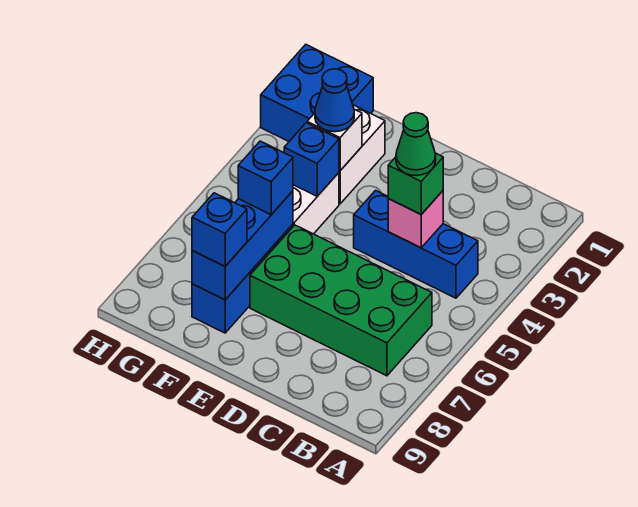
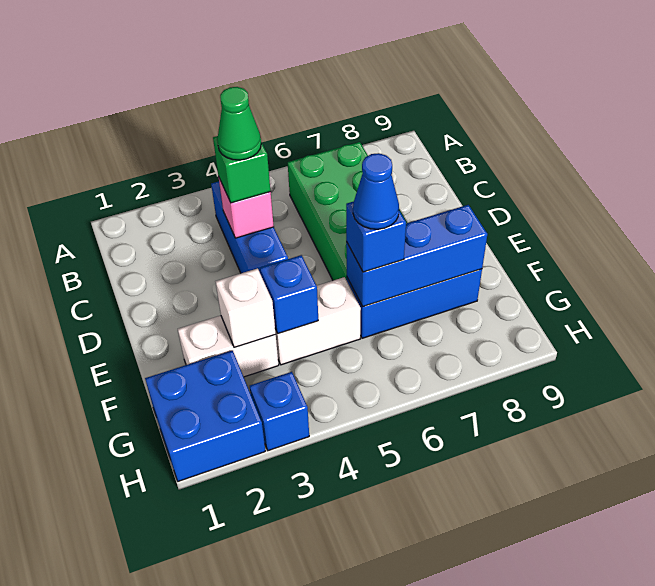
blue 1x1 cone [315,69,354,132] -> blue 1x1 cone moved to [353,153,399,229]
blue 1x1 brick [192,193,247,266] -> blue 1x1 brick moved to [250,372,309,451]

